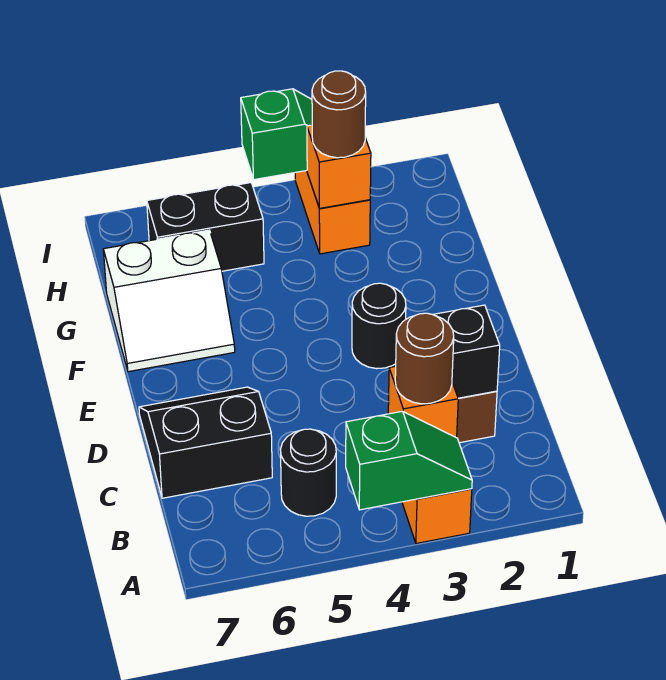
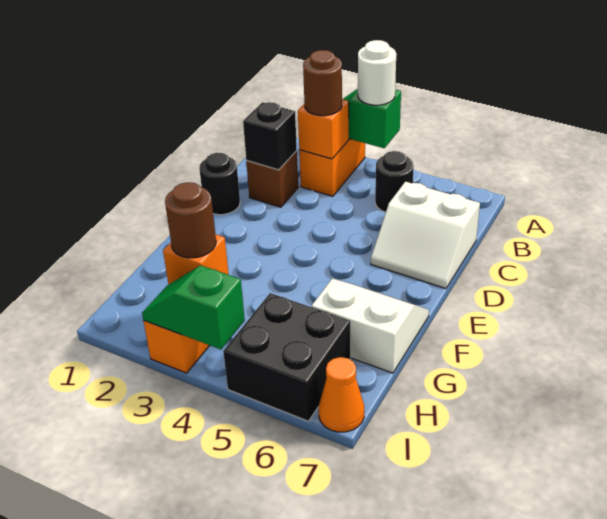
none -> white 1x1 round brick [358,40,396,105]
black 2x2 slope [139,387,272,498] -> white 2x2 slope [371,182,480,289]
black 1x1 round brick [352,283,406,369] -> black 1x1 round brick moved to [199,153,240,215]
black 1x2 brick [147,183,264,271] -> black 2x2 brick [223,293,350,421]
none -> orange 1x1 cone [319,357,364,432]

